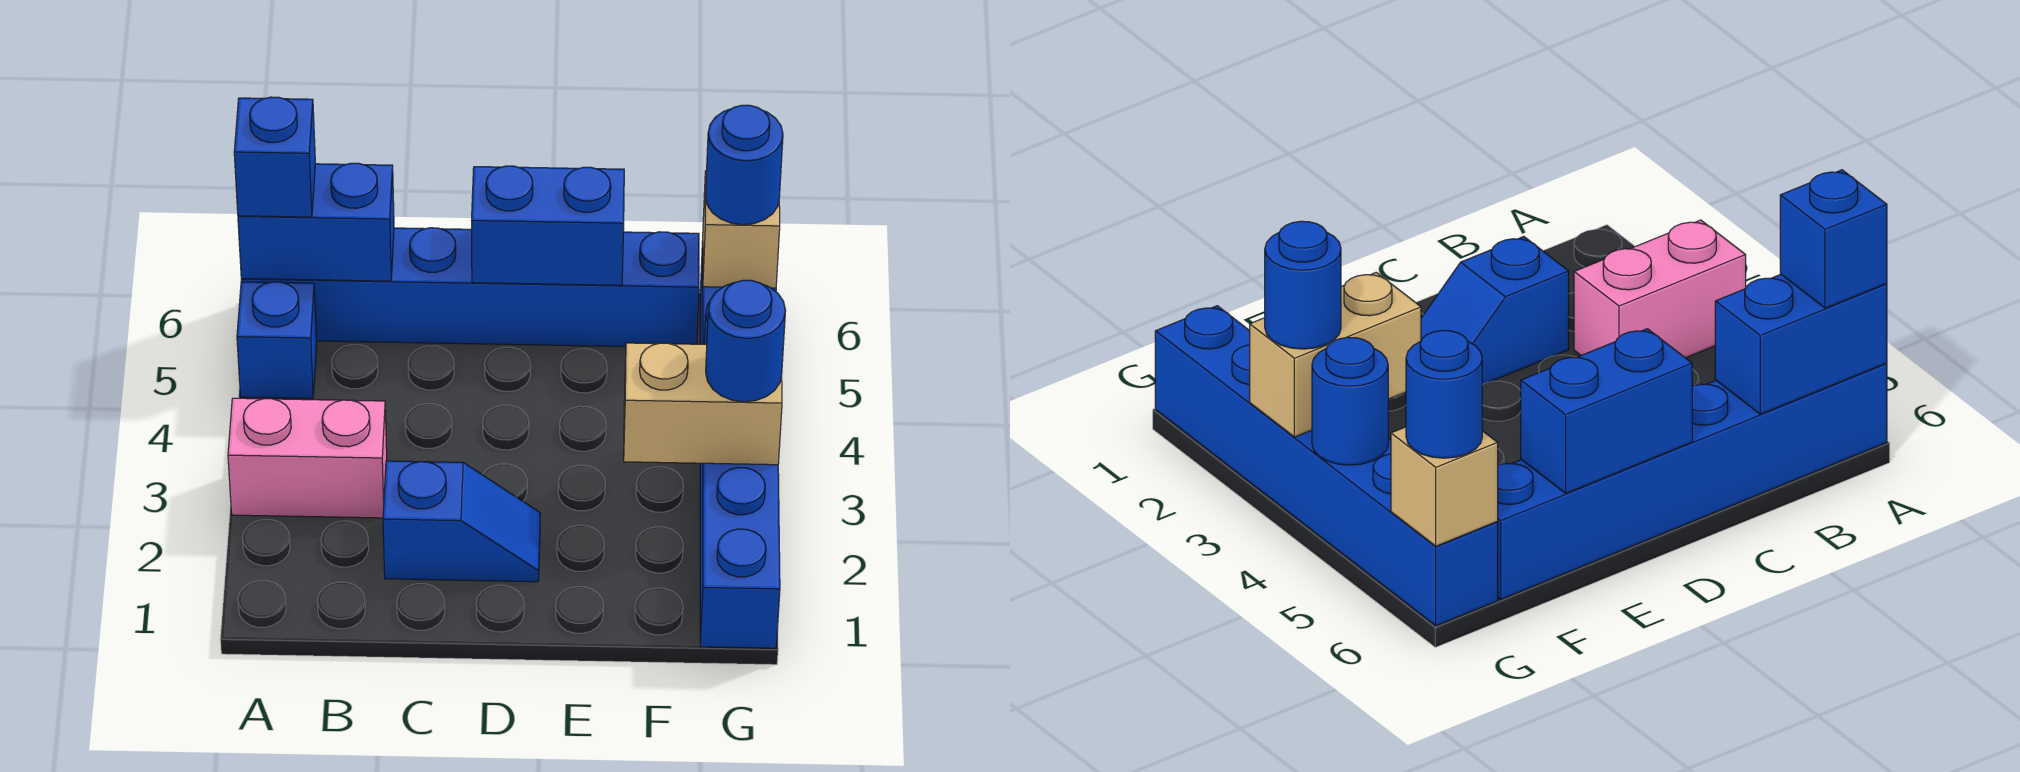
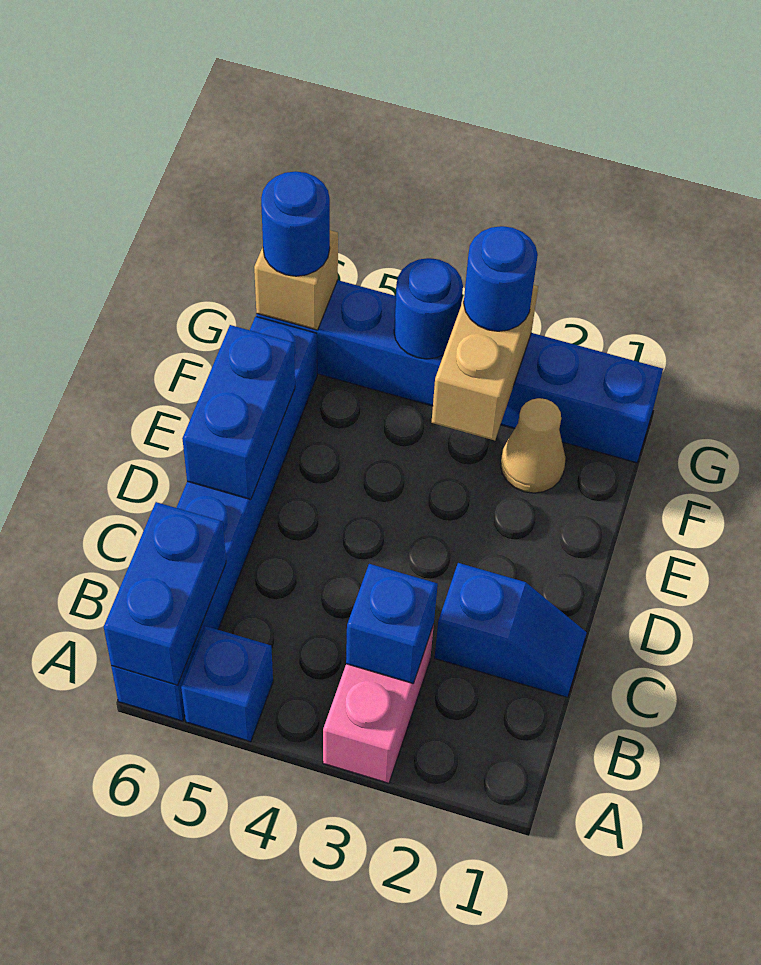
blue 1x1 brick [234,97,315,217] -> blue 1x1 brick moved to [346,564,438,684]
blue 1x2 slope [383,461,540,582] -> blue 1x2 slope turned to [435,563,587,697]
none -> tan 1x1 cone [501,398,566,493]

